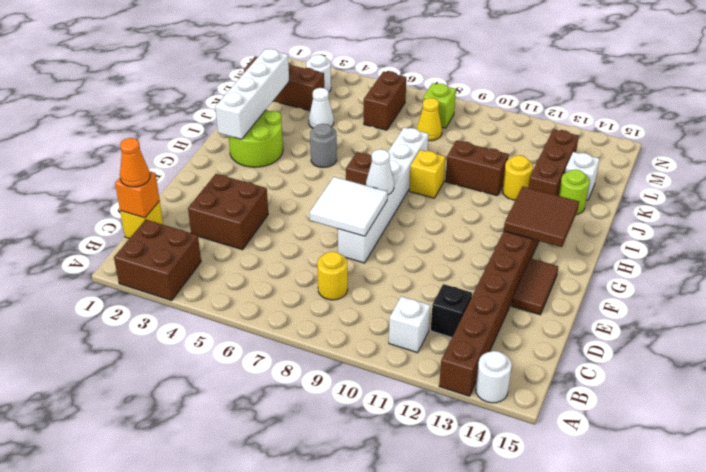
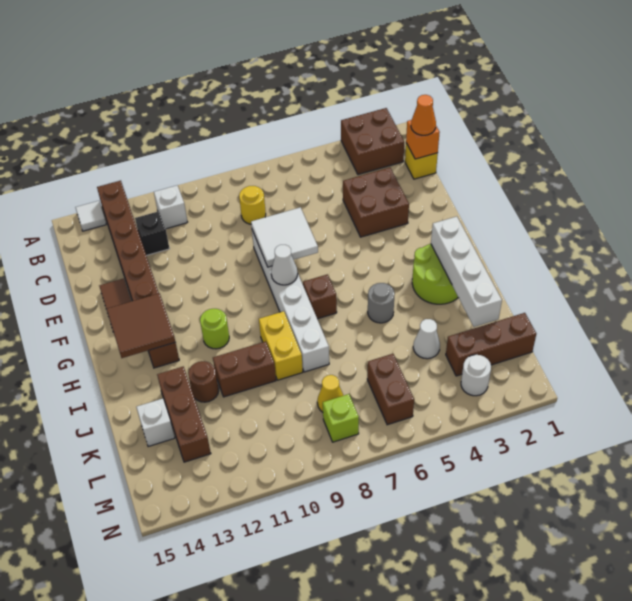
white 1x1 round brick [476,351,512,403] -> white 1x1 tile [75,201,106,231]
yellow 1x1 brick [409,150,445,198] -> yellow 1x2 brick [259,311,303,380]
yellow 1x1 round brick [502,155,533,200] -> brown 1x1 round brick [188,361,219,402]
lime 1x1 round brick [559,170,590,215] -> lime 1x1 round brick moved to [200,309,229,349]

